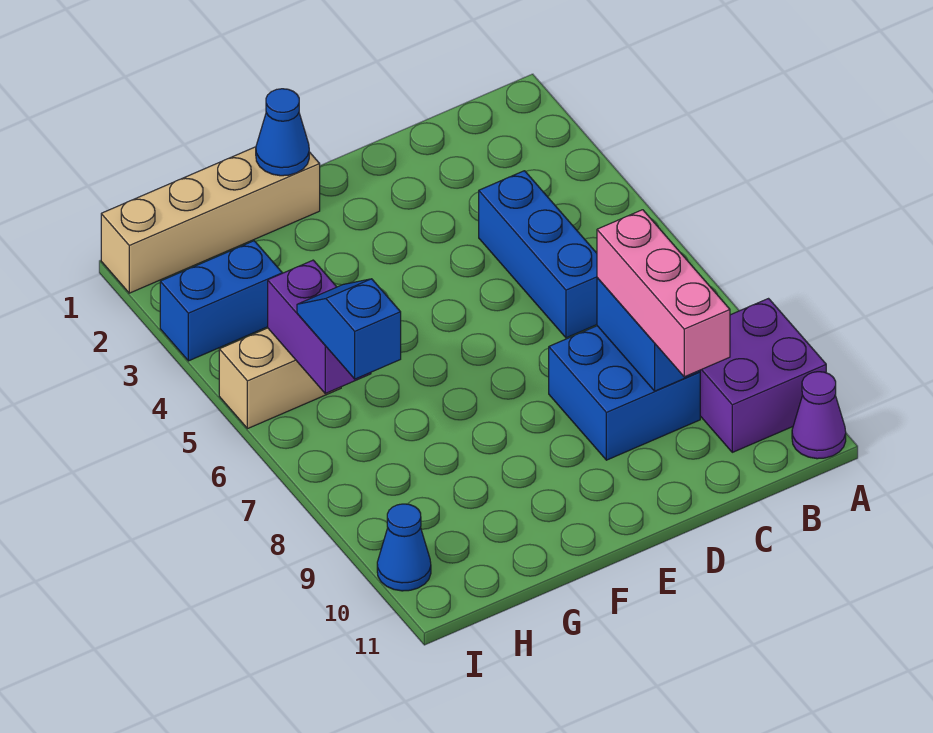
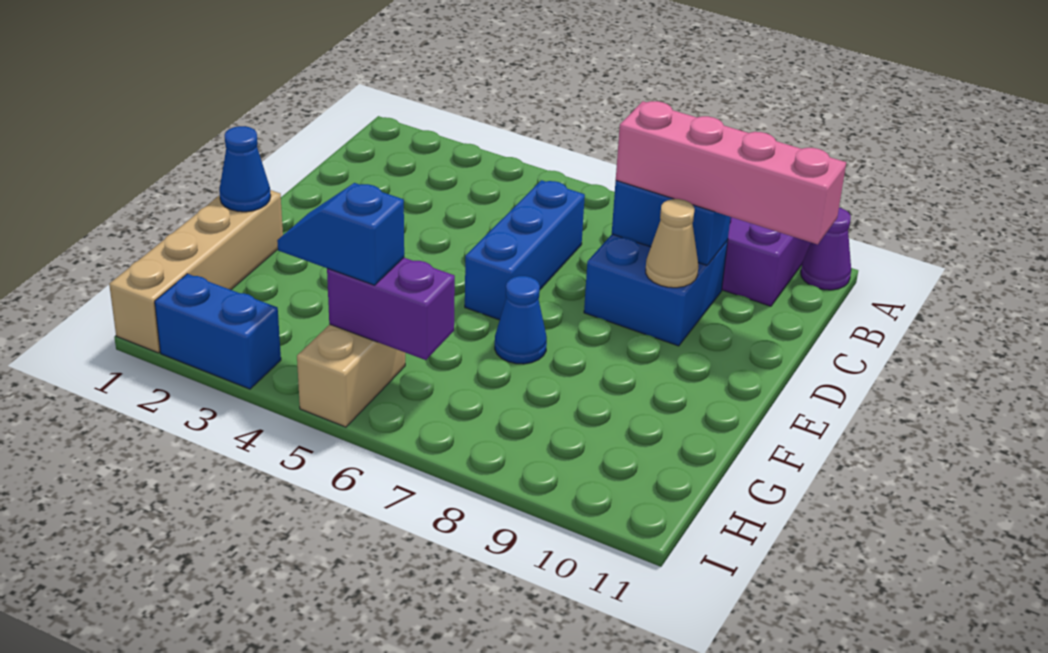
blue 1x3 brick [479,171,597,338] -> blue 1x3 brick turned to [465,180,585,320]
pink 1x3 brick [597,210,730,377] -> pink 1x4 brick [616,101,846,245]
none -> tan 1x1 cone [646,199,698,288]
blue 1x2 brick [160,241,282,361] -> blue 1x2 brick turned to [155,274,281,389]
blue 1x2 slope [297,279,401,379] -> blue 1x2 slope moved to [277,183,404,285]
blue 1x1 cone [377,504,431,591] -> blue 1x1 cone moved to [495,276,547,364]

